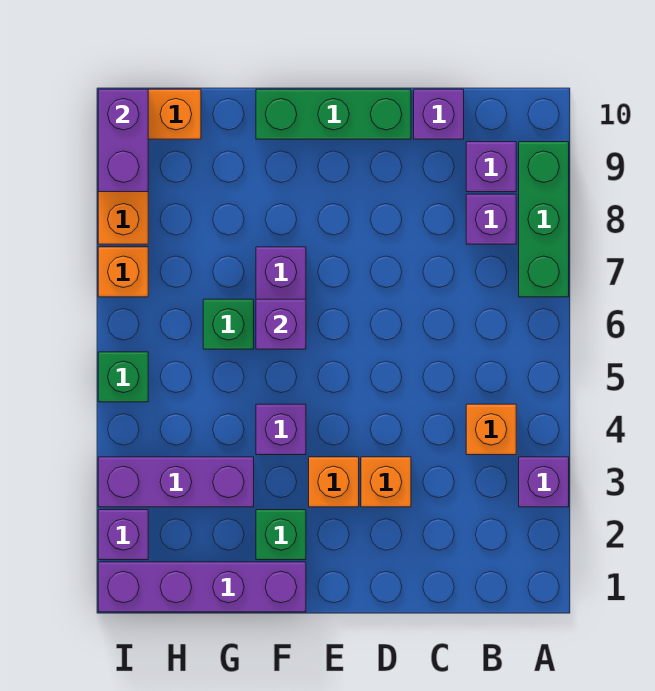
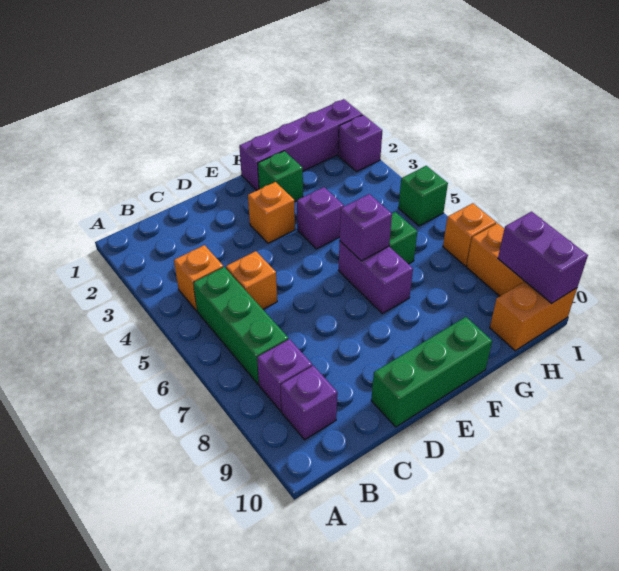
purple 1x1 brick [519,457,569,507] -> none
green 1x3 brick [519,142,569,297] -> green 1x3 brick moved to [193,267,288,385]
purple 1x1 brick [414,89,464,139] -> none
orange 1x1 brick [361,457,411,507] -> orange 1x1 brick moved to [226,251,277,309]
purple 1x3 brick [98,457,254,507] -> none

